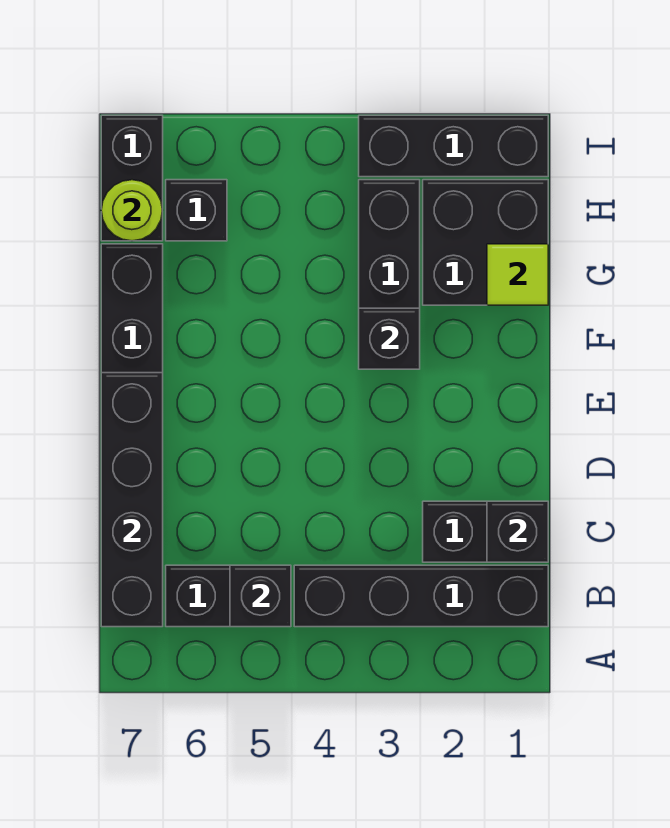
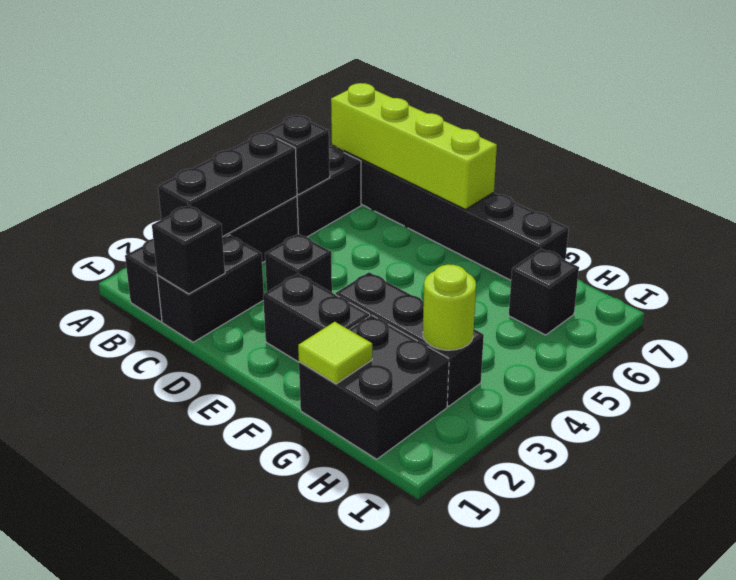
black 1x4 brick [101,373,163,627] -> lime 1x4 brick [331,83,497,210]
black 1x1 brick [359,308,420,369] -> black 1x1 brick moved to [265,234,332,292]
black 1x2 brick [101,115,163,241] -> black 1x2 brick moved to [263,274,370,362]
lime 1x1 round brick [101,180,163,241] -> lime 1x1 round brick moved to [423,264,476,350]
black 1x3 brick [359,115,548,177] -> black 1x3 brick moved to [158,132,297,237]

